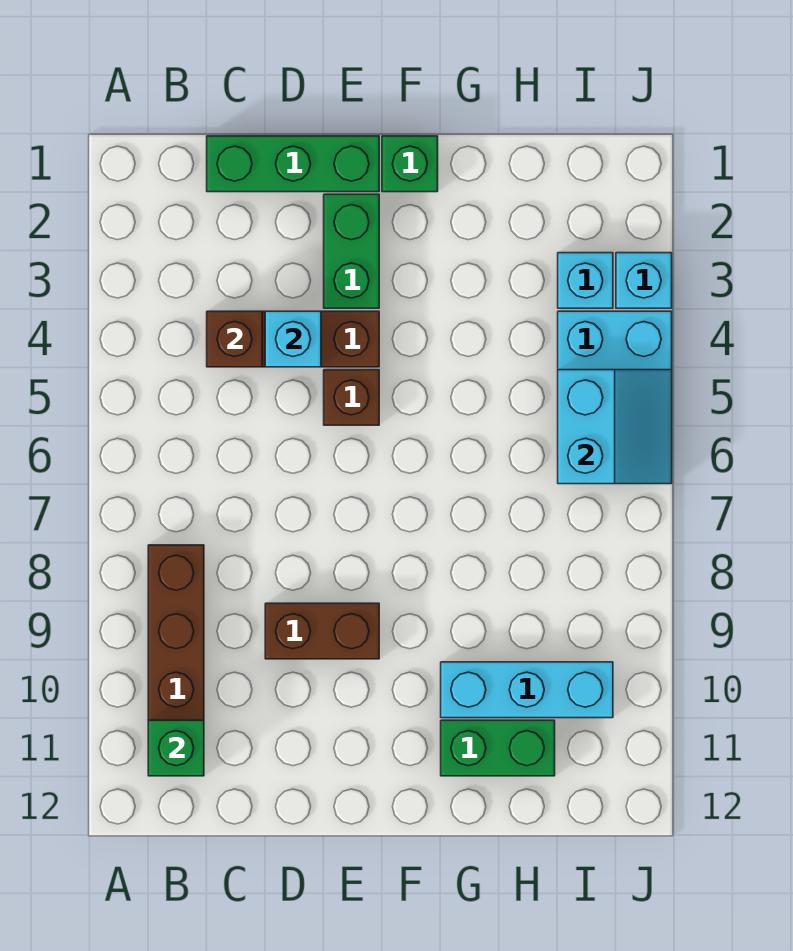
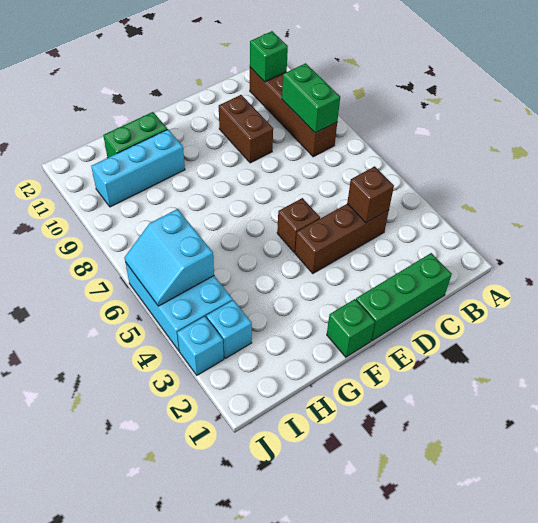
cyan 1x1 brick [265,311,321,367] -> none
brown 1x2 brick [265,603,379,659] -> brown 1x2 brick turned to [219,95,273,163]
green 1x2 brick [324,194,379,308] -> green 1x2 brick moved to [282,63,340,133]

